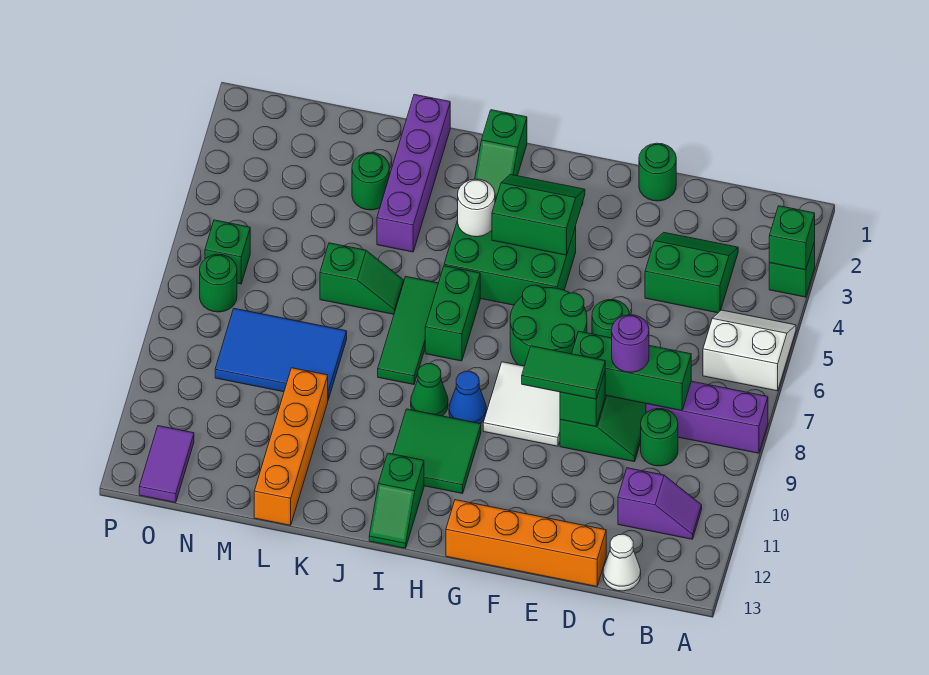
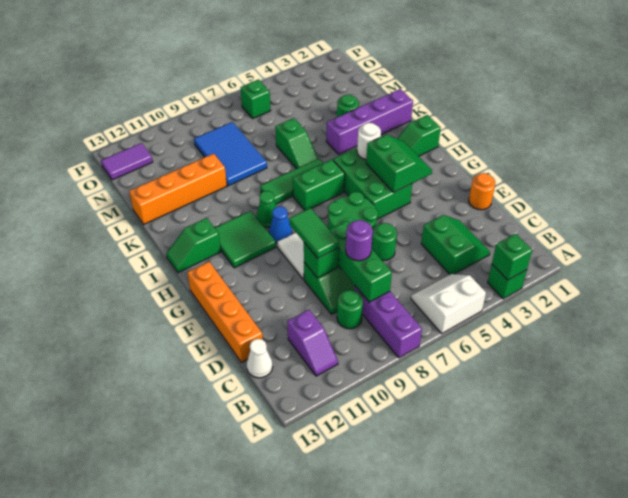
white 2x2 slope [703,310,796,391] -> white 2x2 slope turned to [411,274,486,333]
green 1x1 round brick [639,143,676,201] -> orange 1x1 round brick [469,173,495,210]
green 1x1 round brick [200,254,237,312] -> none

